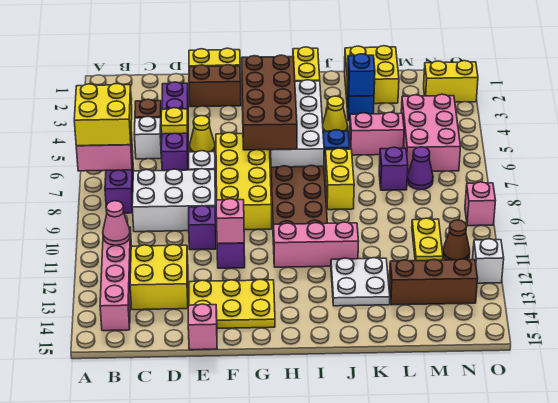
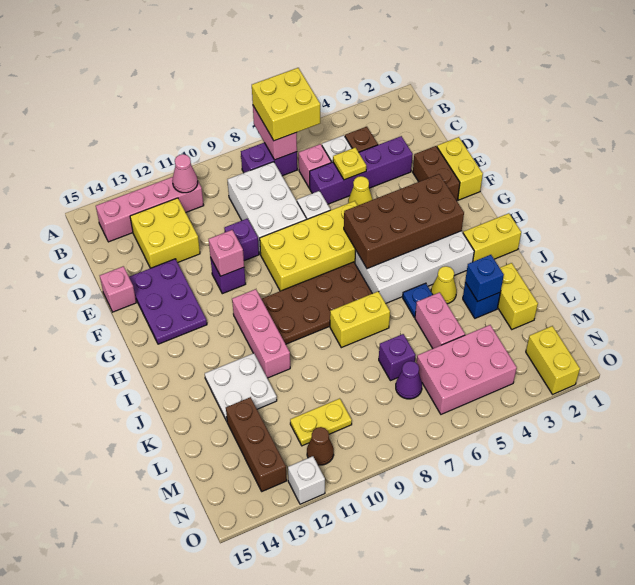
yellow 2x3 plate [189,279,275,328] -> purple 2x3 plate [129,259,207,344]
yellow 2x2 brick [344,46,399,104] -> yellow 1x2 brick [498,263,538,329]
pink 1x1 brick [465,182,495,226] -> pink 1x1 brick moved to [299,144,331,188]

